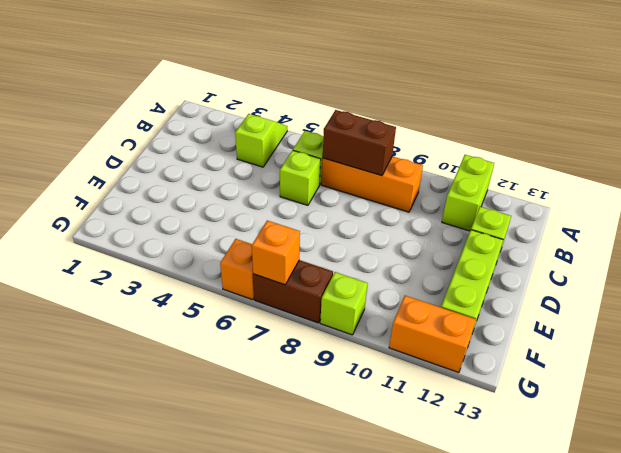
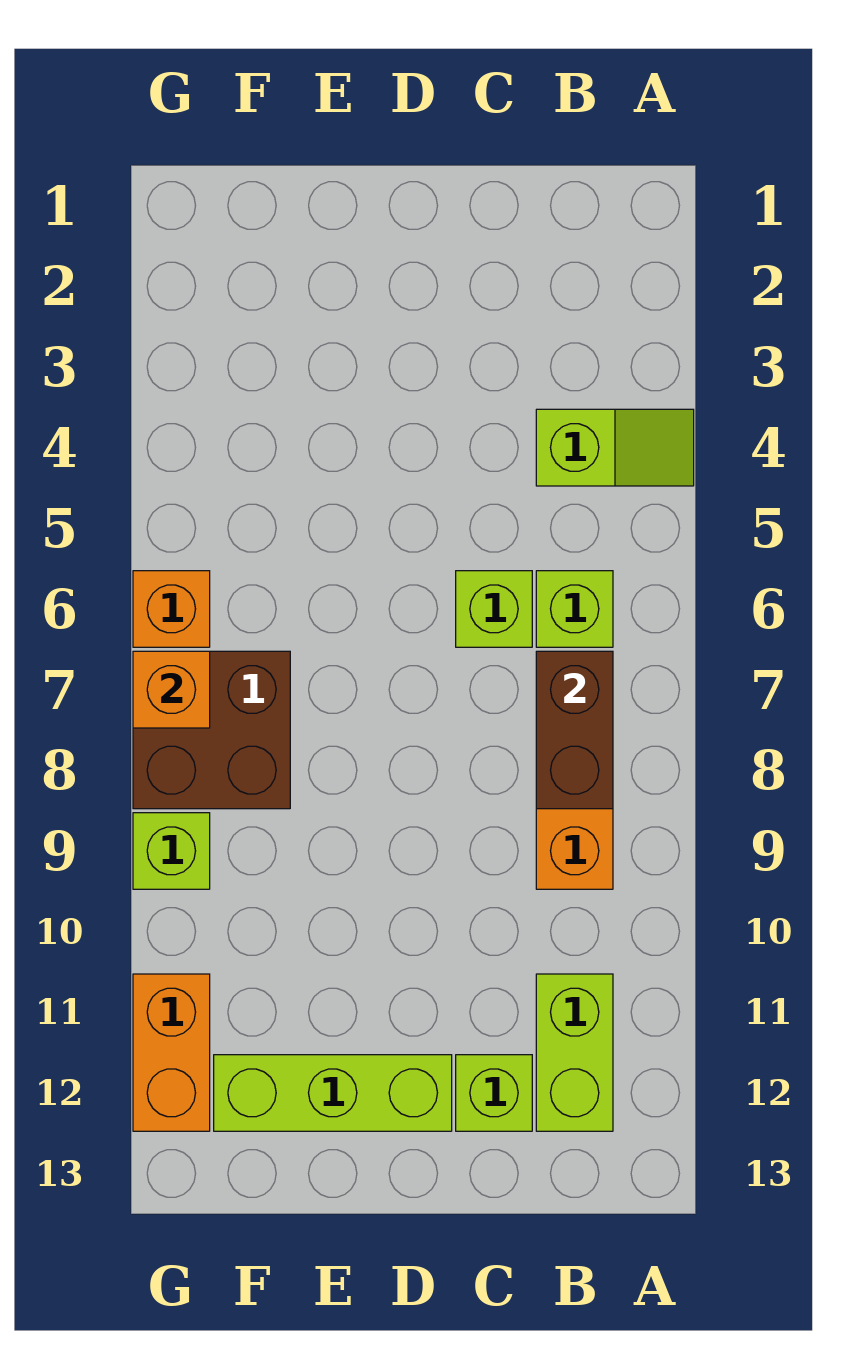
lime 1x2 brick [442,155,494,231] -> lime 1x2 brick turned to [536,974,613,1131]
brown 1x2 brick [253,260,333,323] -> brown 2x2 brick [133,651,290,809]

